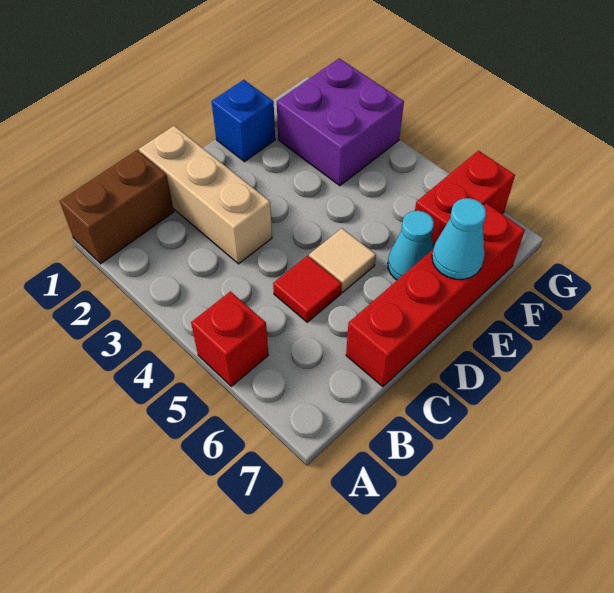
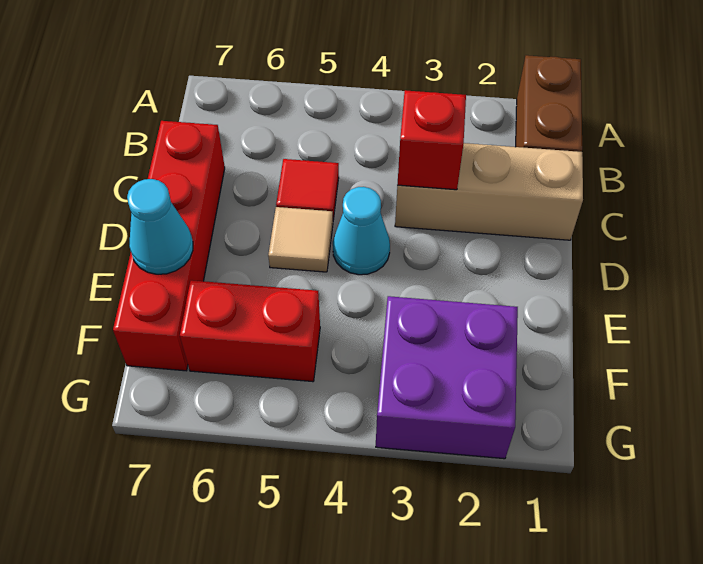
red 1x1 brick [191,291,268,386] -> red 1x1 brick moved to [397,90,466,190]
blue 1x1 brick [211,80,275,162] -> none
cyan 1x1 cone [388,211,434,280] -> cyan 1x1 cone moved to [333,187,390,275]
red 1x2 brick [415,151,515,248] -> red 1x2 brick turned to [180,280,320,382]

